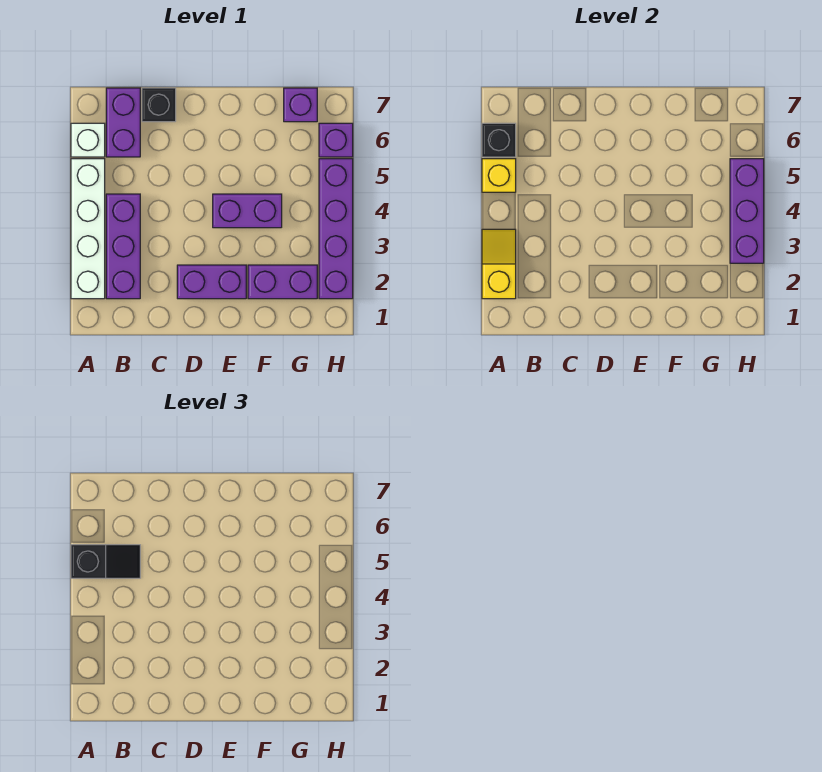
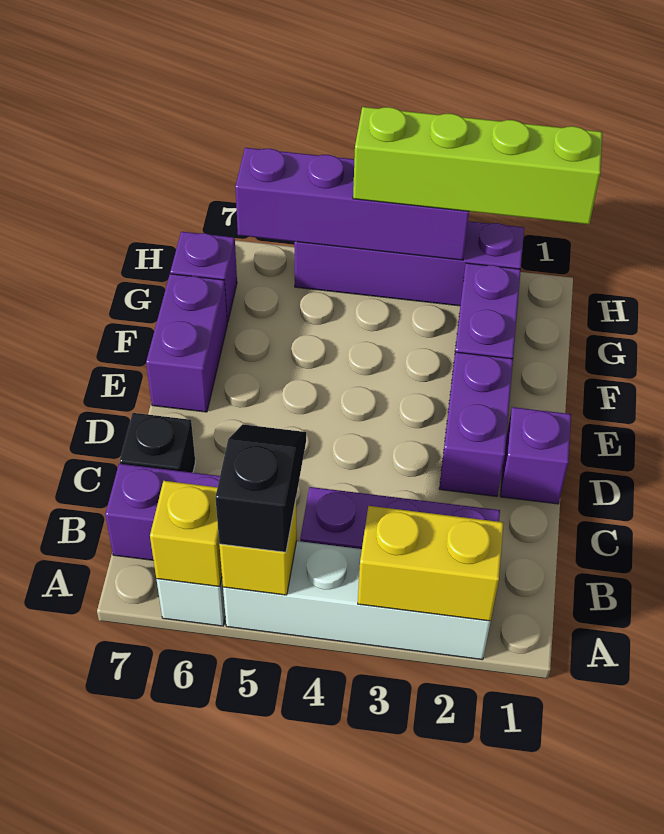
yellow 1x2 slope [482,229,516,299] -> yellow 1x2 brick [358,506,504,621]
black 1x1 brick [482,123,516,157] -> yellow 1x1 brick [150,481,222,587]
purple 1x2 brick [213,194,282,228] -> purple 1x2 brick moved to [146,274,227,412]
none -> lime 1x4 brick [353,107,602,224]
purple 1x3 brick [730,159,764,263] -> purple 1x4 brick [235,148,469,260]
purple 1x1 brick [319,123,353,157] -> purple 1x1 brick moved to [500,407,571,504]

